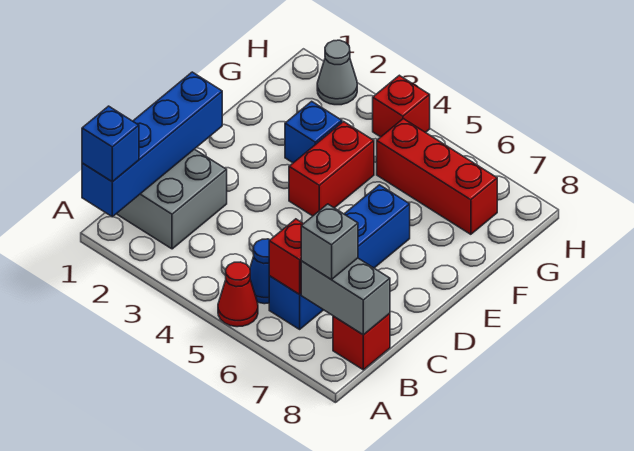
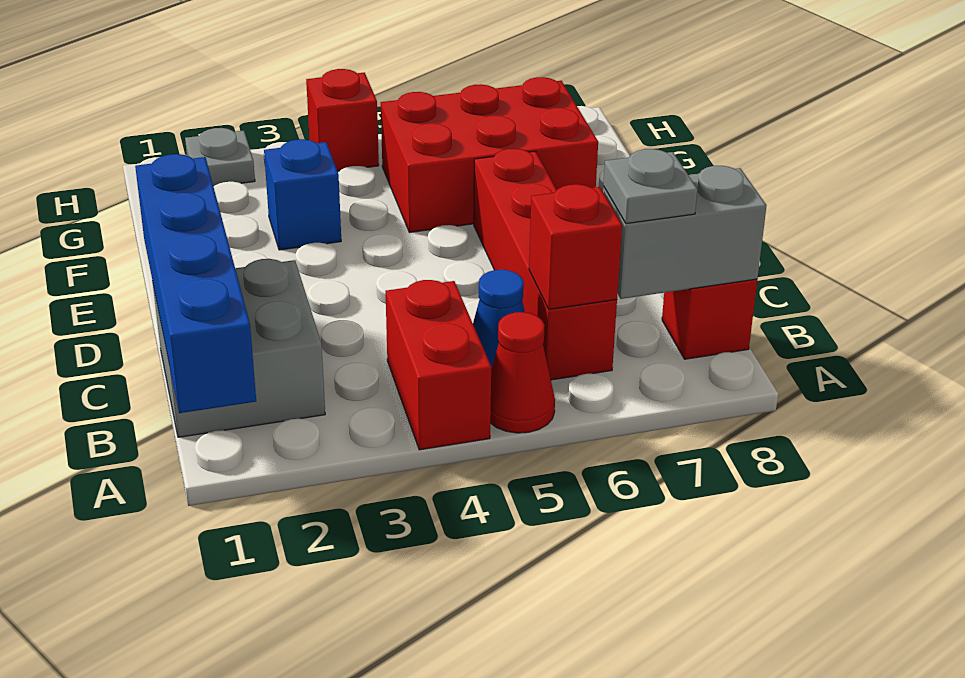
blue 1x1 brick [82,106,139,182] -> none
blue 1x4 brick [269,185,410,329] -> red 1x4 brick [474,149,617,380]
grey 1x1 brick [301,204,358,279] -> grey 1x1 plate [603,149,697,224]
red 1x2 brick [289,122,374,216] -> red 1x2 brick moved to [386,280,491,450]
red 1x3 brick [377,119,497,234] -> red 2x3 brick [381,77,598,232]
grey 1x1 cone [317,40,357,105] -> grey 1x1 plate [185,128,255,186]

